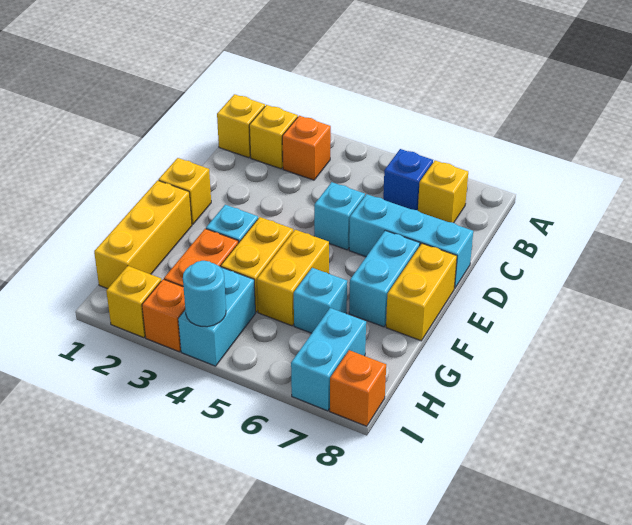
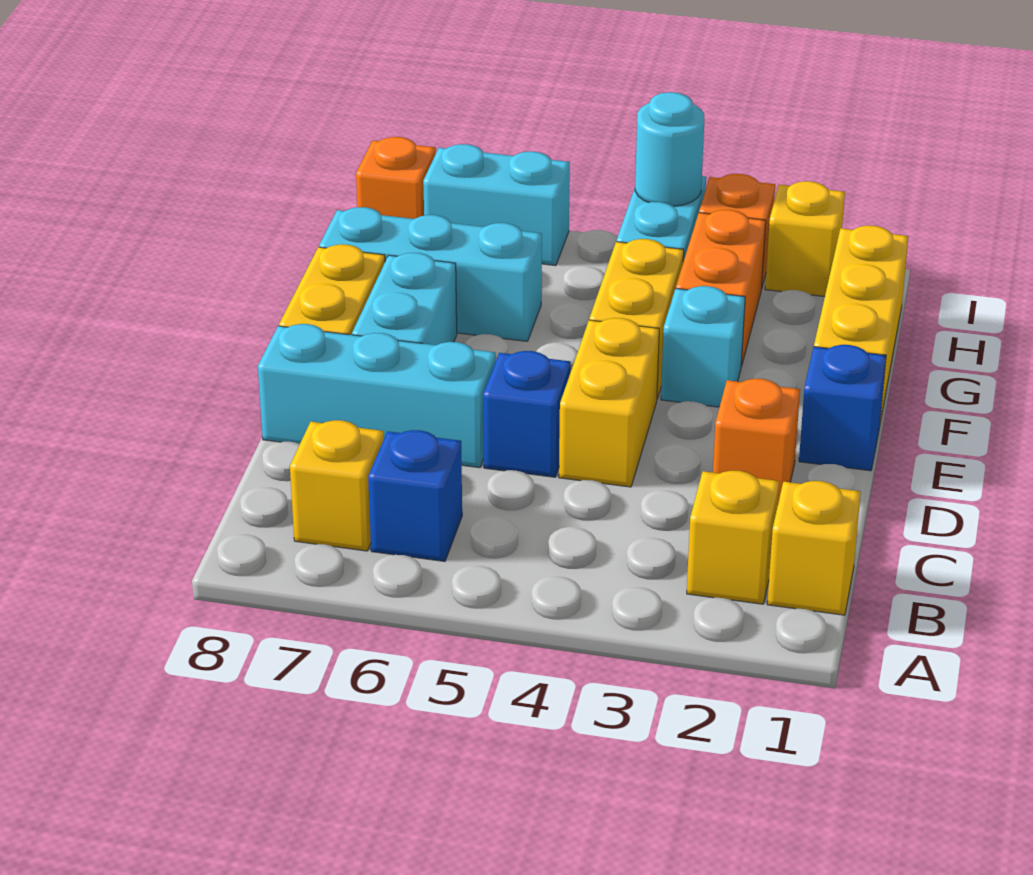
orange 1x1 brick [282,116,331,180] -> orange 1x1 brick moved to [713,379,800,502]
cyan 1x1 brick [314,182,365,250] -> blue 1x1 brick [483,351,571,477]
yellow 1x1 brick [159,158,211,224] -> blue 1x1 brick [799,345,886,471]
yellow 1x2 brick [257,230,329,326] -> yellow 1x2 brick moved to [559,318,659,487]
cyan 1x1 brick [294,268,347,333] -> cyan 1x3 brick [319,207,542,341]
cyan 1x2 brick [291,308,366,411] -> cyan 1x2 brick turned to [423,144,570,266]

